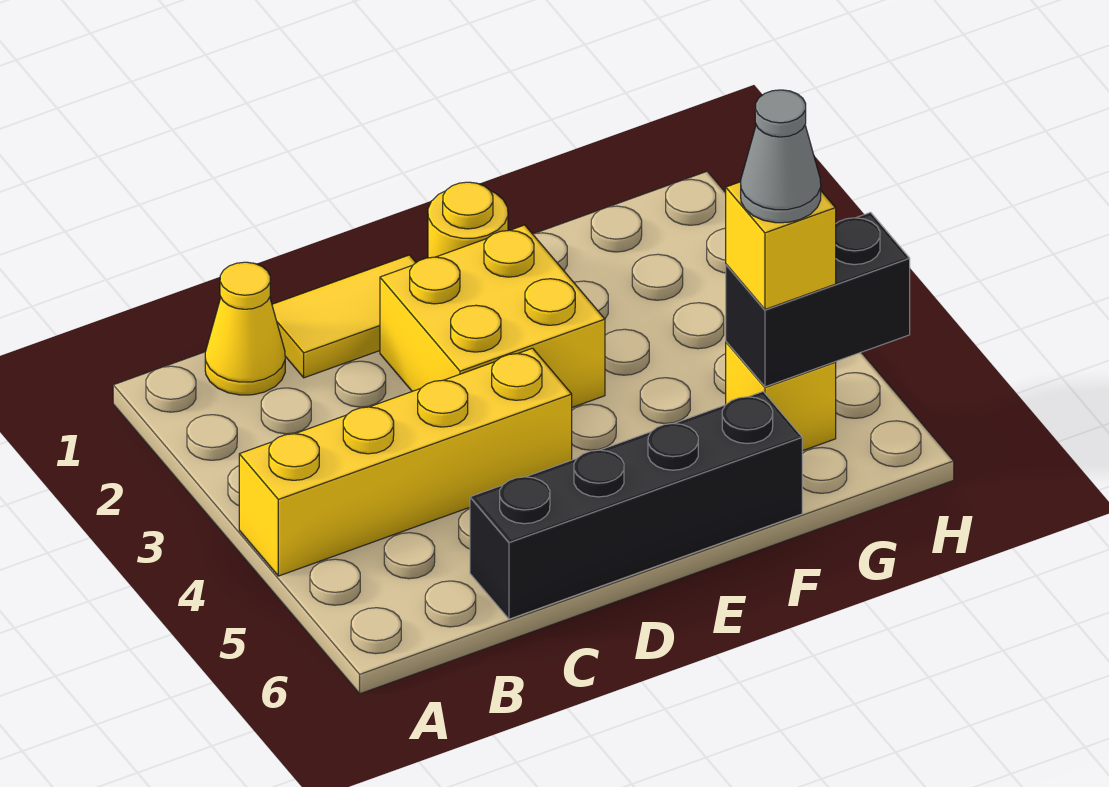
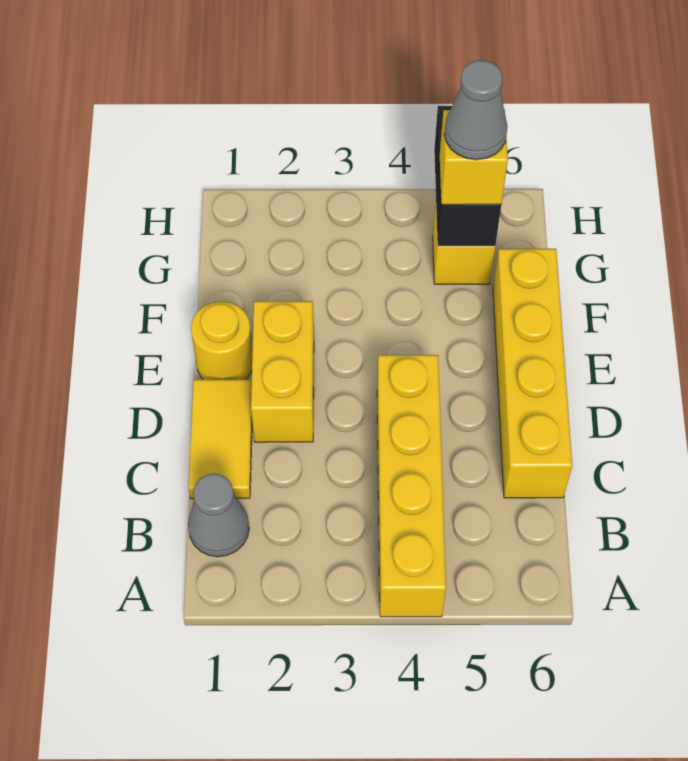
yellow 1x1 cone [205,262,285,395] -> grey 1x1 cone [188,474,249,557]
black 1x4 brick [470,392,802,619] -> yellow 1x4 brick [493,249,572,498]
yellow 2x2 brick [380,225,605,407] -> yellow 1x2 brick [251,301,314,442]

